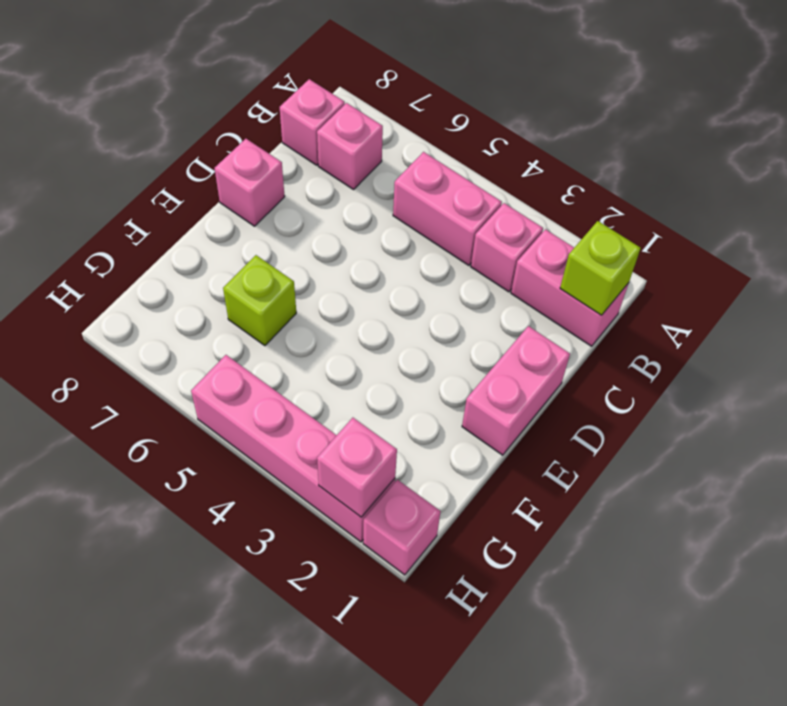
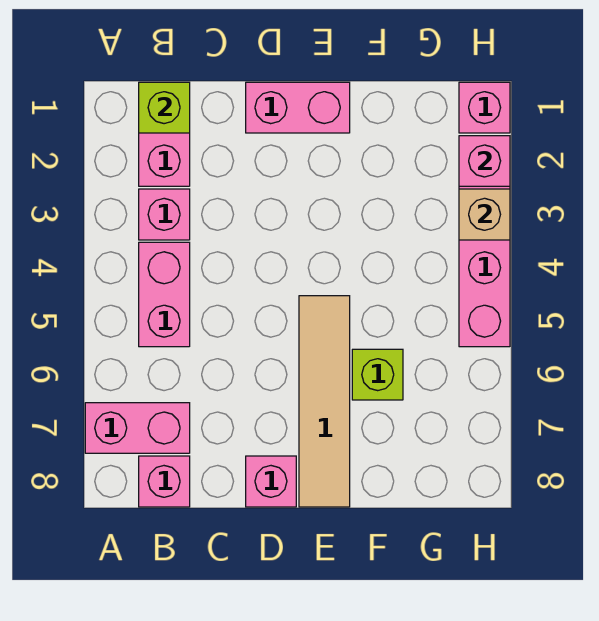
pink 1x1 brick [317,103,383,189] -> pink 1x2 brick [85,403,190,453]
none -> tan 1x4 tile [299,296,350,507]
none -> tan 1x1 brick [459,189,510,240]

